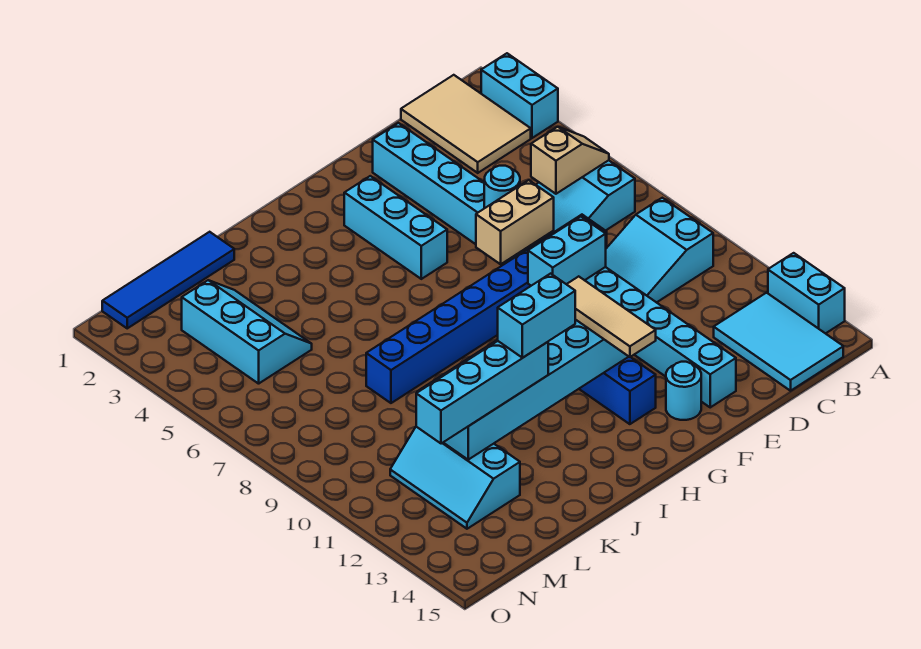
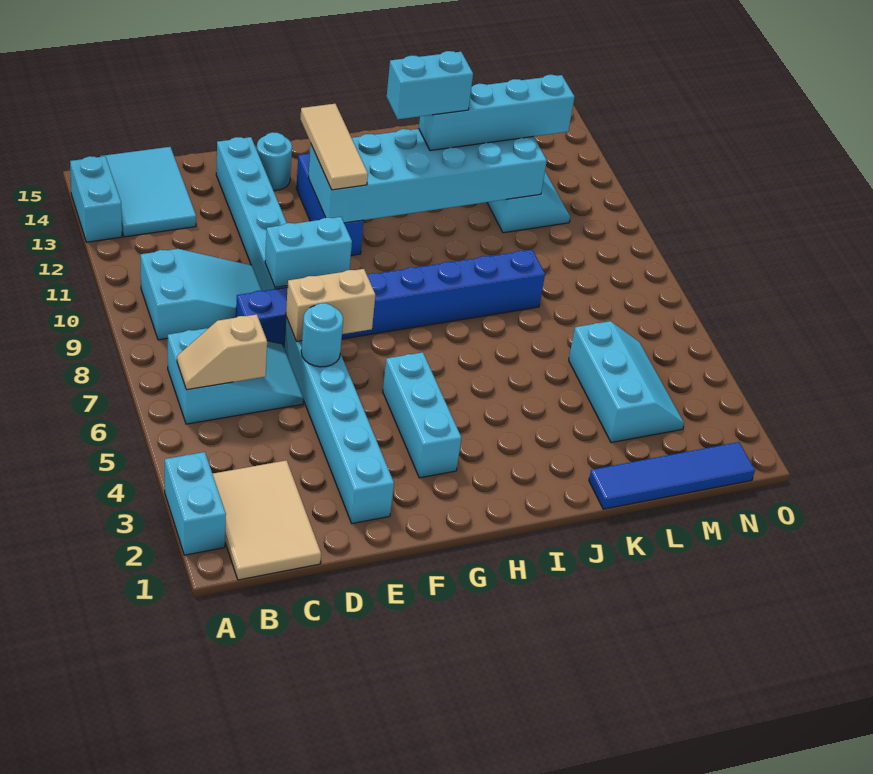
cyan 2x3 slope [182,280,312,384] -> cyan 2x3 slope turned to [569,321,684,443]

